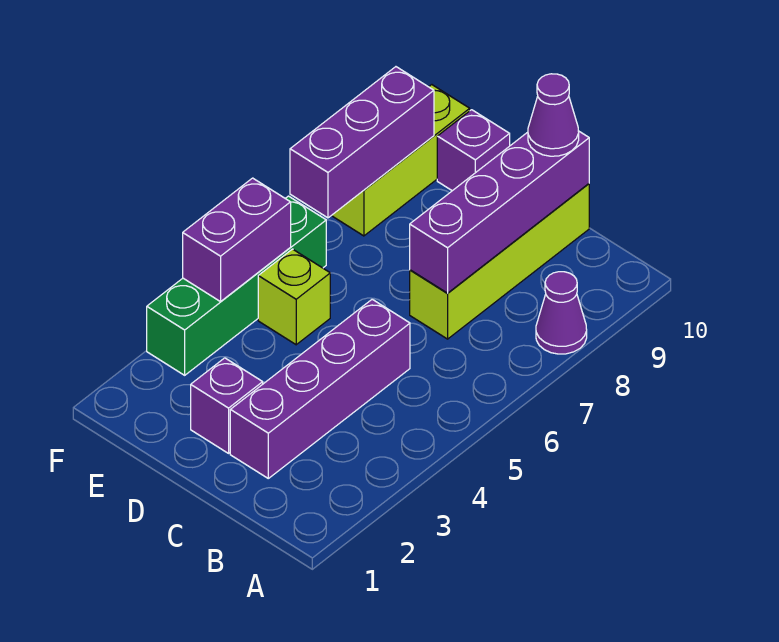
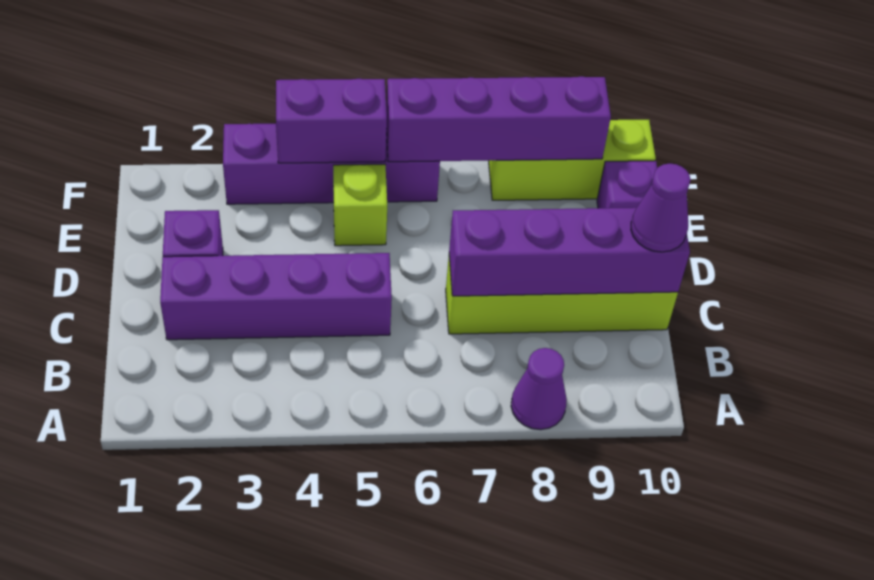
green 1x4 brick [147,196,326,375] -> purple 1x4 brick [223,124,440,204]
purple 1x3 brick [290,67,434,218] -> purple 1x4 brick [386,76,611,162]

